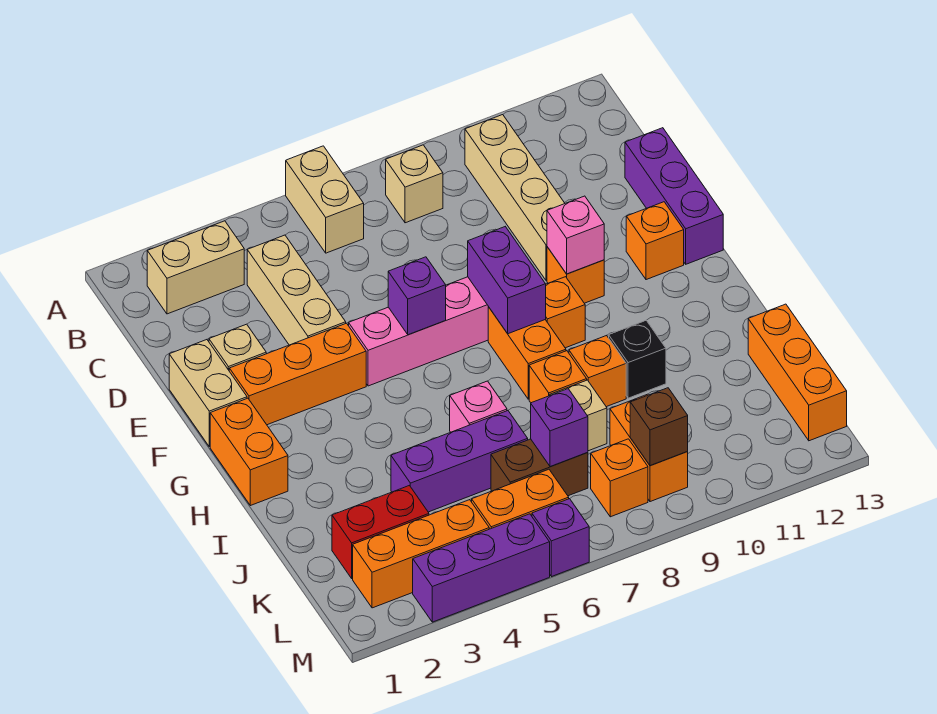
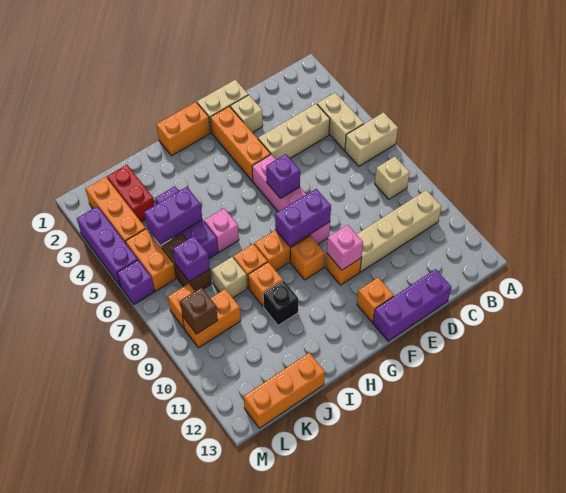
tan 1x2 brick [147,221,244,314] -> tan 1x2 brick moved to [317,93,364,150]
none -> purple 1x2 brick [144,187,202,245]

